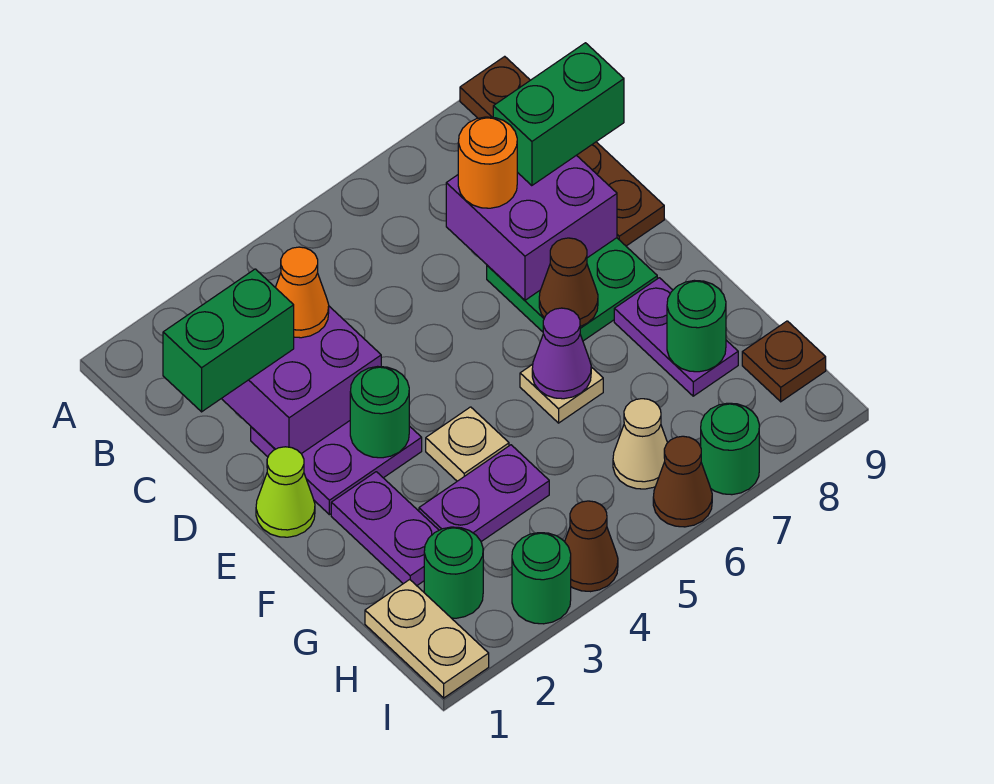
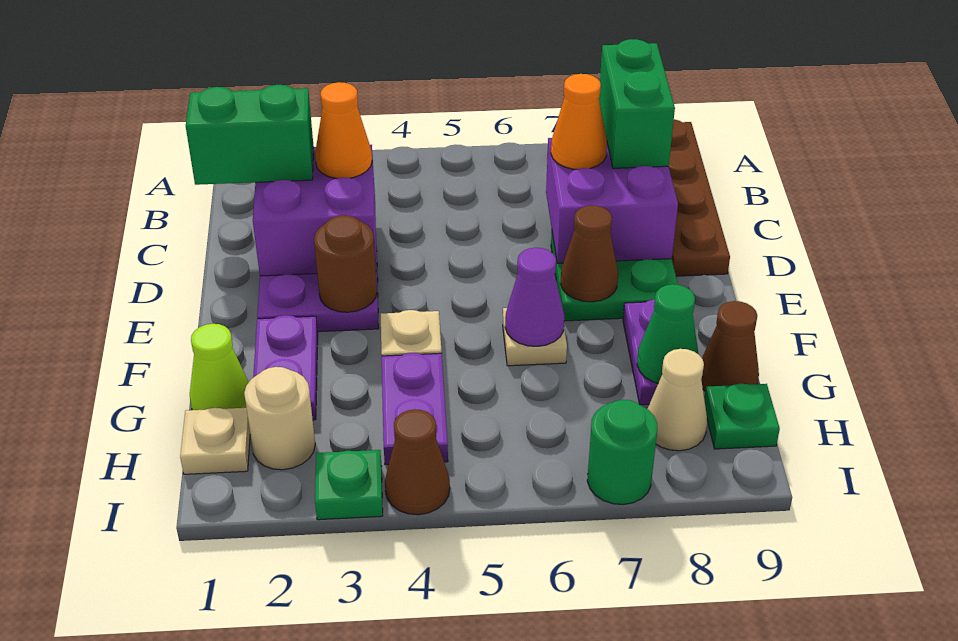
orange 1x1 round brick [458,117,517,208] -> orange 1x1 cone [551,74,607,169]
green 1x2 brick [493,43,624,186] -> green 1x2 brick turned to [599,39,675,168]
lime 1x1 cone [256,447,315,537] -> lime 1x1 cone moved to [190,324,249,410]
green 1x1 round brick [350,366,409,458] -> brown 1x1 round brick [314,215,377,312]
purple 1x2 plate [419,445,549,542] -> purple 1x2 plate turned to [382,353,448,465]
green 1x1 round brick [667,280,726,372] -> green 1x1 cone [637,284,699,383]
tan 1x2 plate [365,580,489,698] -> tan 1x1 plate [180,408,250,474]
green 1x1 round brick [424,527,483,618] -> tan 1x1 round brick [244,367,315,470]
tan 1x1 cone [613,399,667,489] -> tan 1x1 cone moved to [648,349,707,451]
brown 1x1 plate [742,321,826,402] -> green 1x1 plate [704,384,780,449]
green 1x1 round brick [512,533,571,624] -> green 1x1 plate [315,450,383,520]
brown 1x1 cone [653,436,712,527] -> brown 1x1 cone moved to [701,301,759,391]

